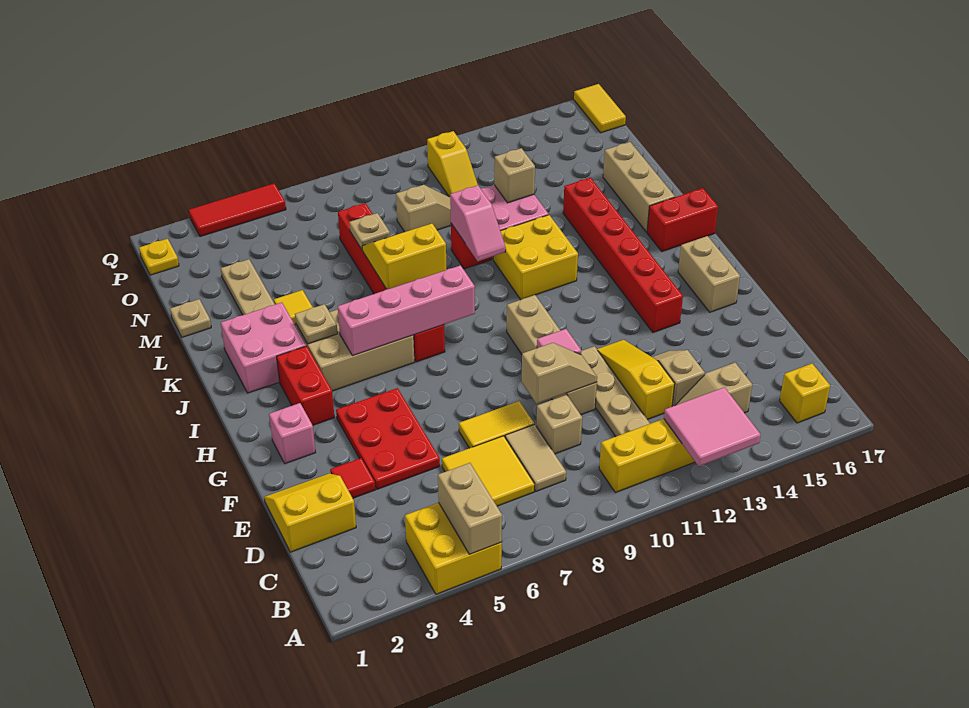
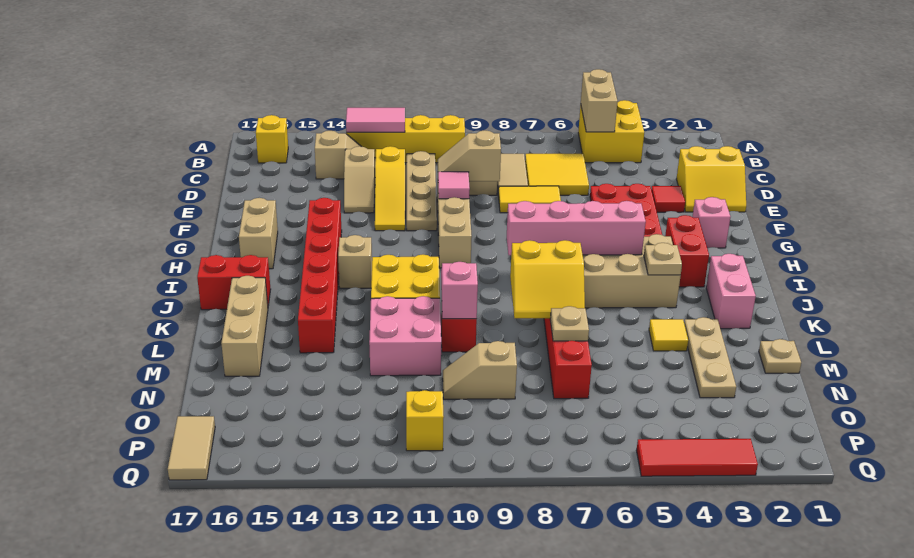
pink 2x2 tile [664,387,761,466] -> pink 1x2 tile [346,108,405,132]
pink 2x2 brick [221,302,306,393] -> pink 1x2 brick [706,254,756,329]
tan 1x1 brick [494,148,535,203] -> tan 1x1 brick moved to [338,235,372,288]
yellow 1x1 plate [139,239,179,275] -> none
yellow 1x2 tile [574,84,626,133] -> tan 1x2 tile [168,416,215,480]

